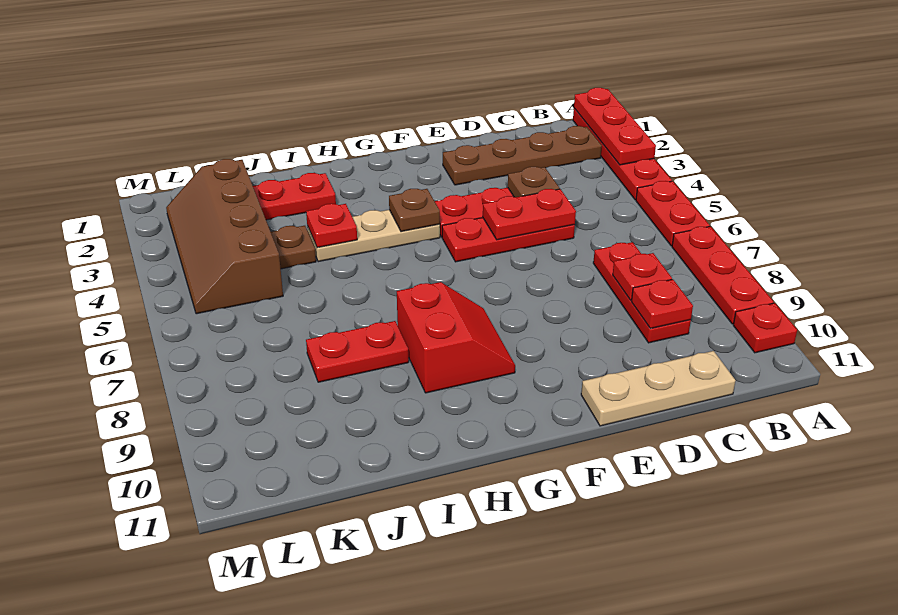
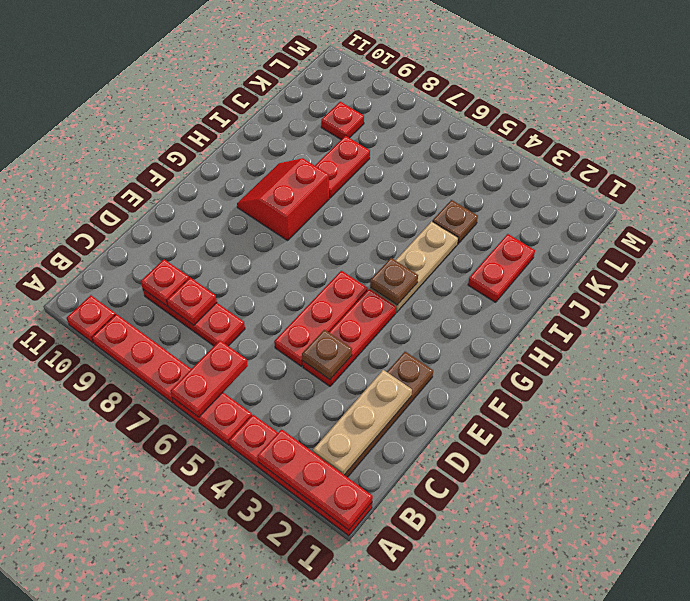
tan 1x3 plate [581,351,736,426] -> tan 1x3 plate moved to [313,370,412,475]
red 1x2 plate [483,189,576,240] -> red 1x2 plate moved to [170,340,248,417]
red 2x2 slope [397,282,515,393] -> red 2x2 slope turned to [237,158,329,241]
red 1x1 plate [306,204,357,248] -> red 1x1 plate moved to [321,102,364,140]
brown 2x4 slope [166,159,283,314] -> none

